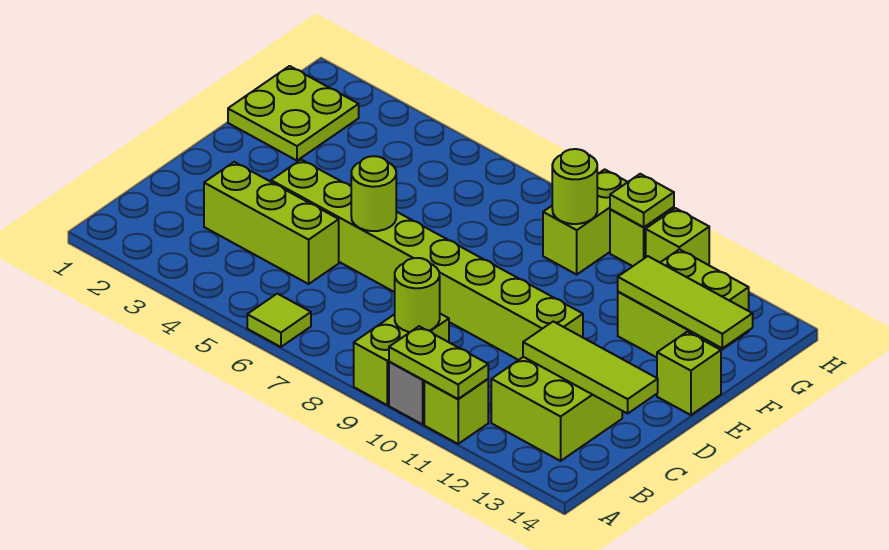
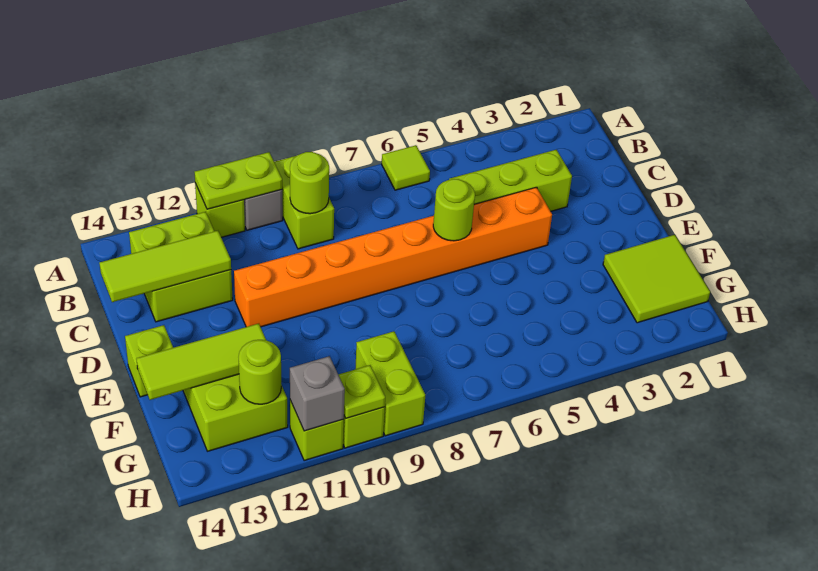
lime 1x8 brick [271,160,583,360] -> orange 1x8 brick [234,187,552,327]
lime 2x2 plate [228,66,359,160] -> lime 2x2 tile [603,235,710,323]
lime 1x1 round brick [552,149,597,224] -> lime 1x1 round brick moved to [239,340,281,404]
none -> grey 1x1 brick [290,356,345,431]

